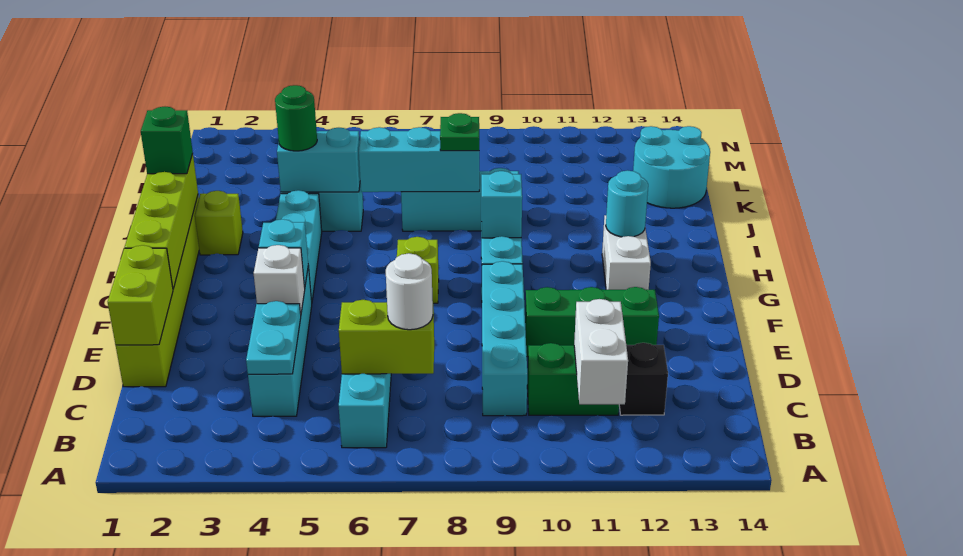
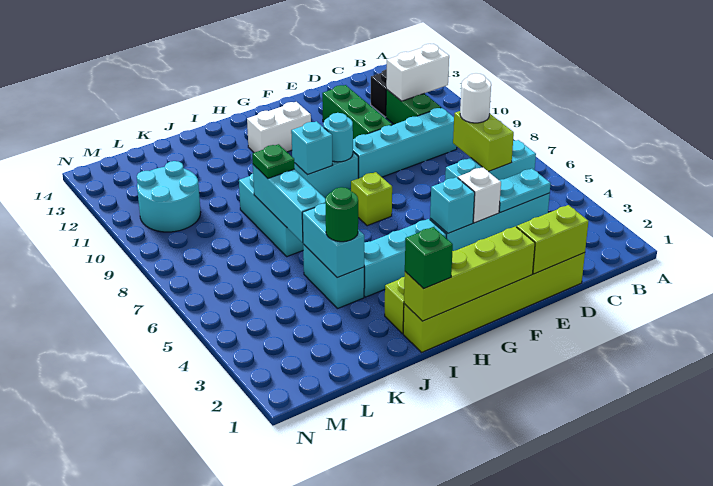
cyan 1x1 round brick [606,170,648,237] -> cyan 1x1 round brick moved to [323,113,353,162]
cyan 2x2 round brick [633,126,710,208] -> cyan 2x2 round brick moved to [137,161,201,232]

